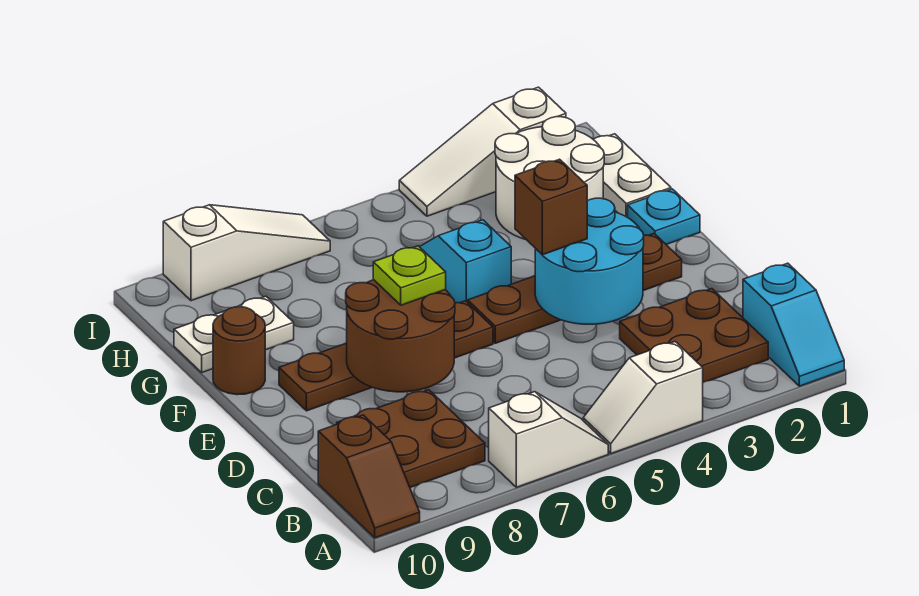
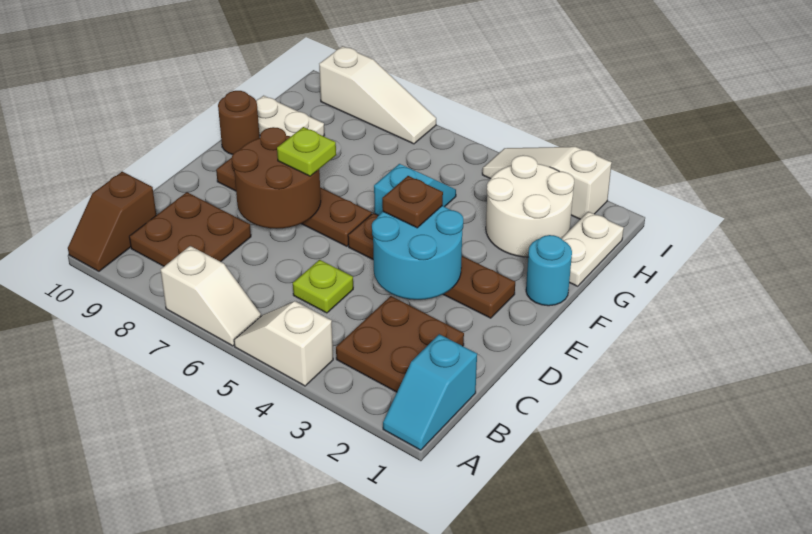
none -> lime 1x1 plate [293,260,353,313]
brown 1x1 brick [515,159,587,255] -> brown 1x1 plate [382,176,443,228]
cyan 1x1 plate [628,189,700,244] -> cyan 1x1 round brick [526,235,572,306]

